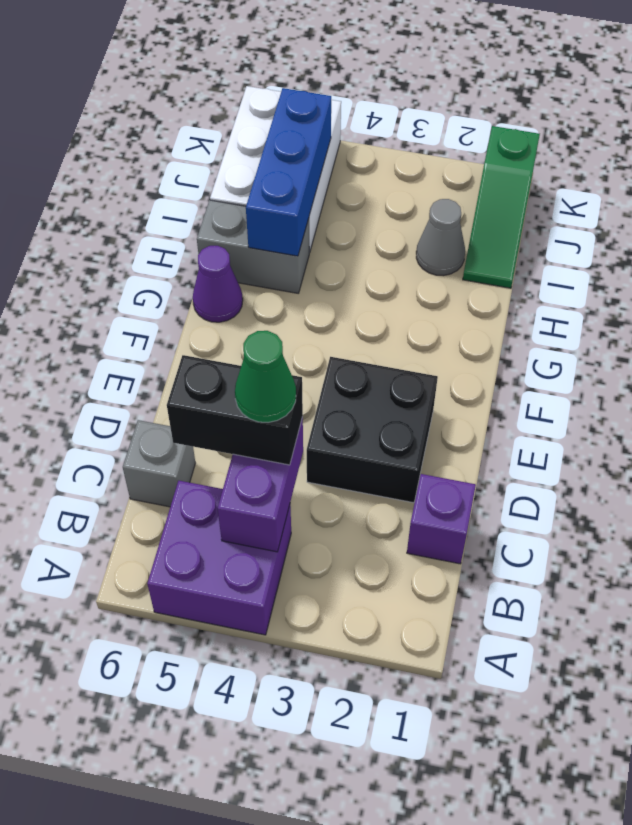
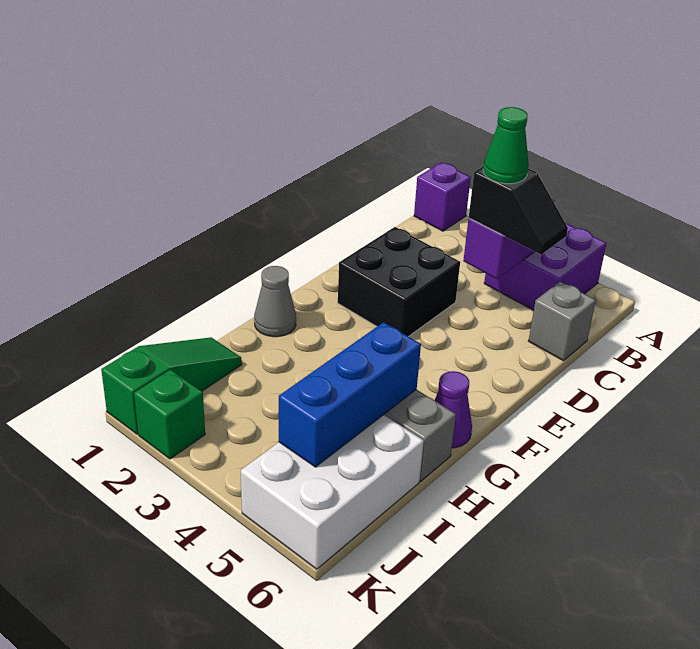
purple 1x1 brick [407,474,476,564] -> purple 1x1 brick moved to [414,163,471,231]
black 1x2 brick [167,355,303,465] -> black 1x2 slope [469,167,568,255]
grey 1x1 cone [416,199,465,276] -> grey 1x1 cone moved to [254,266,296,337]
none -> green 1x1 brick [134,370,205,459]

